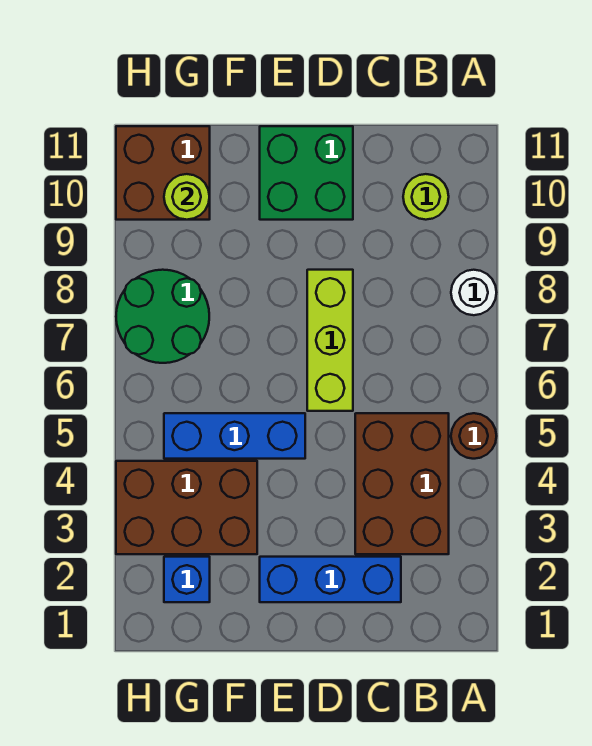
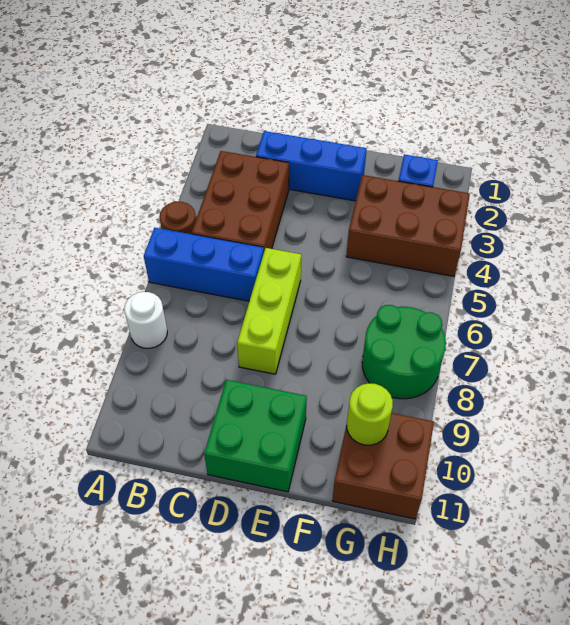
lime 1x1 round brick [403,174,449,220] -> none
blue 1x3 brick [164,413,305,459] -> blue 1x3 brick moved to [144,228,264,301]

